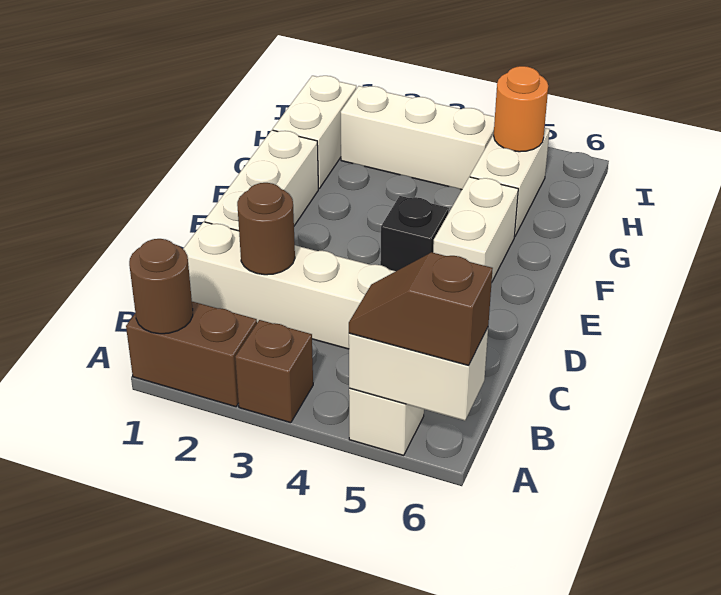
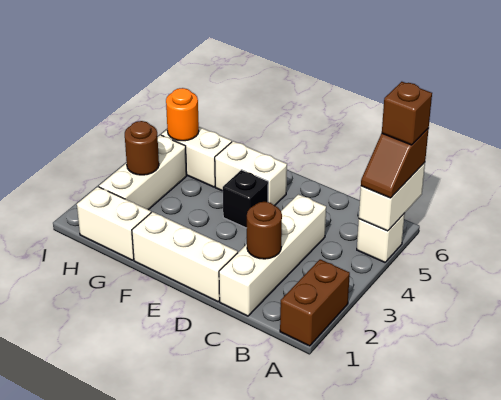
brown 1x1 round brick [129,239,193,334] -> brown 1x1 round brick moved to [125,121,159,175]
brown 1x1 brick [235,320,313,423] -> brown 1x1 brick moved to [382,82,432,145]

